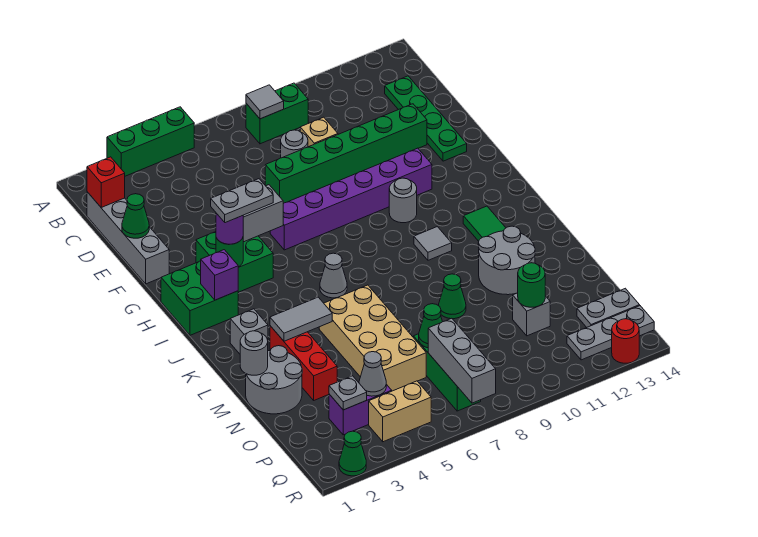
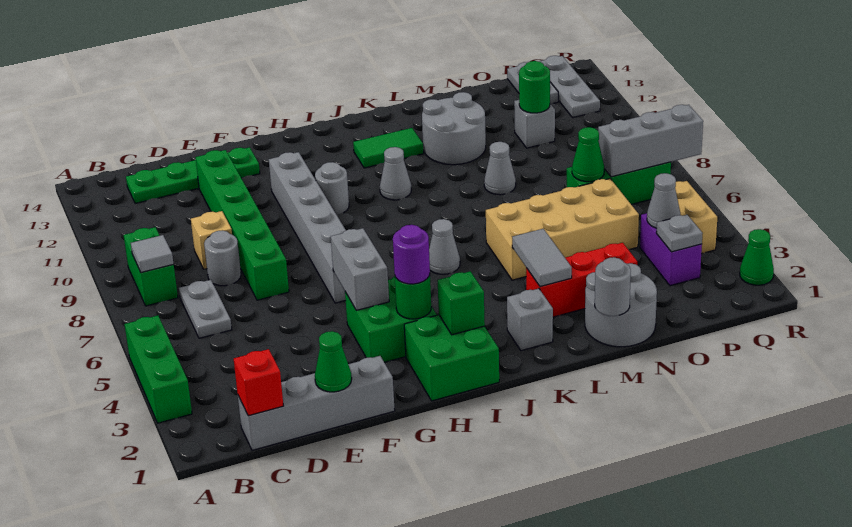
purple 1x6 brick [270,148,432,250] -> grey 1x6 brick [269,152,346,303]
grey 1x2 plate [211,179,273,223] -> grey 1x2 plate moved to [179,280,232,338]
purple 1x1 brick [201,250,238,300] -> green 1x1 brick [438,271,485,335]
grey 1x1 tile [414,227,452,260] -> grey 1x1 cone [380,147,411,200]
green 1x1 cone [439,274,466,319] -> grey 1x1 cone [484,142,516,195]
red 1x1 round brick [612,319,639,363] -> none

